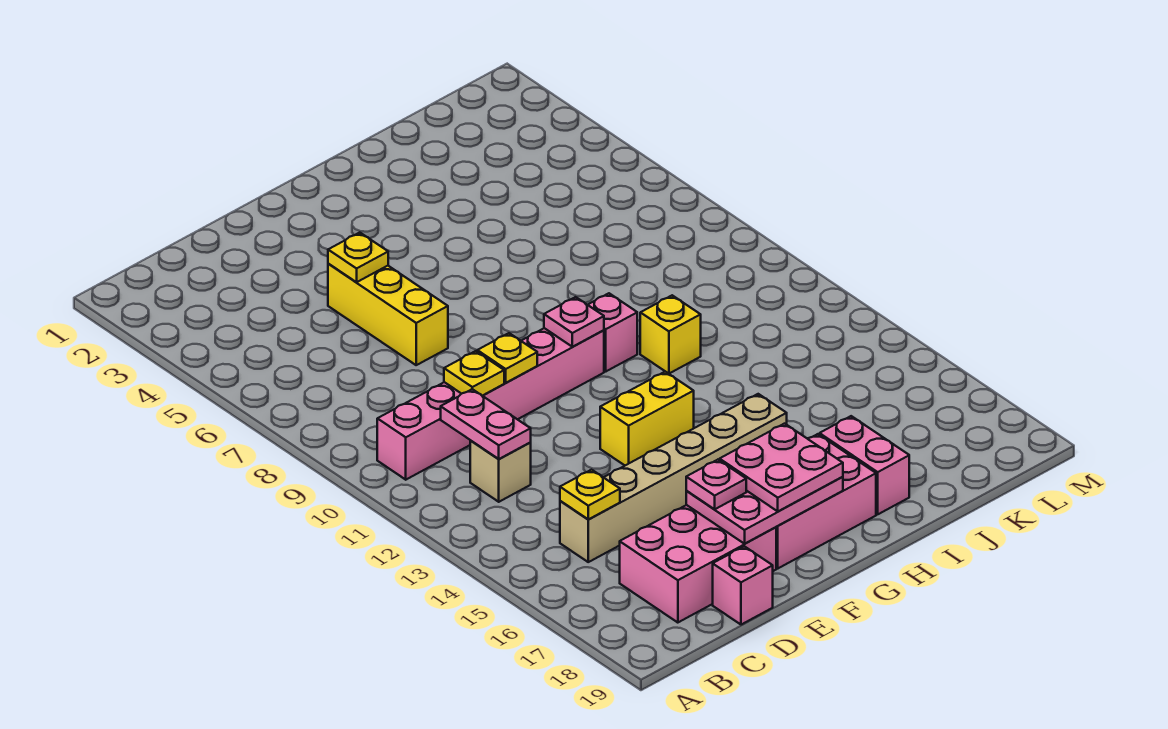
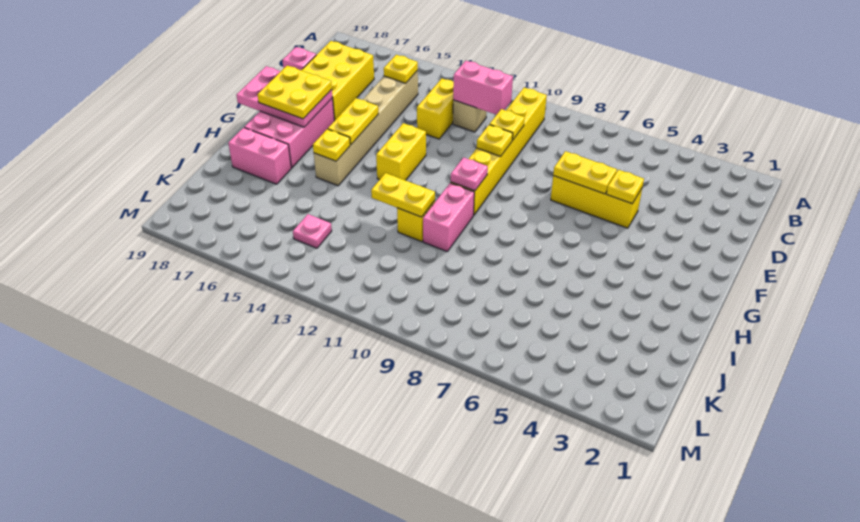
pink 1x6 brick [377,328,604,480] -> yellow 1x6 brick [451,88,547,215]
pink 1x2 plate [441,389,531,459] -> pink 1x2 brick [453,61,513,115]
none -> yellow 1x2 brick [417,79,454,139]
pink 2x3 brick [620,505,776,623] -> yellow 2x3 brick [302,41,374,121]
none -> yellow 1x2 plate [553,151,617,194]
pink 2x3 plate [686,477,843,544] -> pink 2x3 plate turned to [237,66,332,127]
pink 1x1 plate [686,460,746,509] -> pink 1x1 plate moved to [293,214,332,248]
none -> yellow 1x2 plate [328,98,378,145]
pink 2x2 plate [720,424,843,511] -> yellow 2x2 plate [258,66,332,119]
pink 1x1 brick [588,293,637,371] -> pink 1x2 brick [423,183,474,251]
none -> yellow 1x1 plate [313,129,350,161]
none -> yellow 1x2 plate [371,173,435,217]

